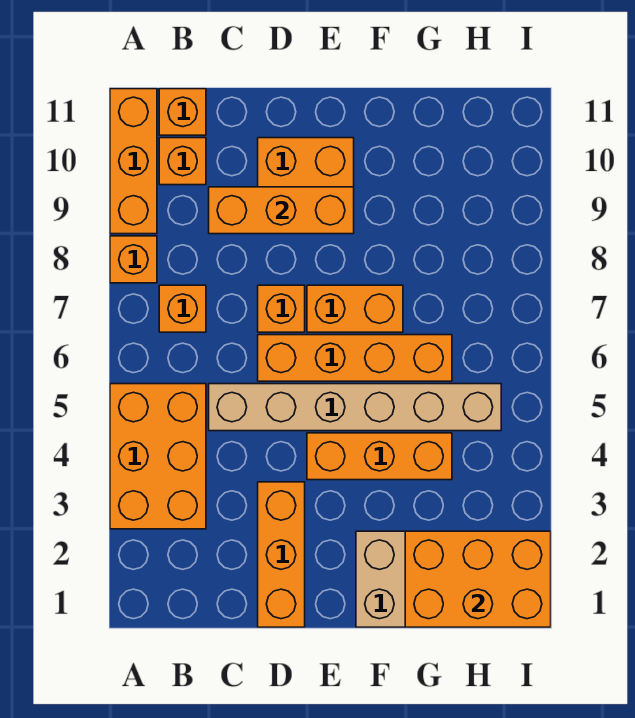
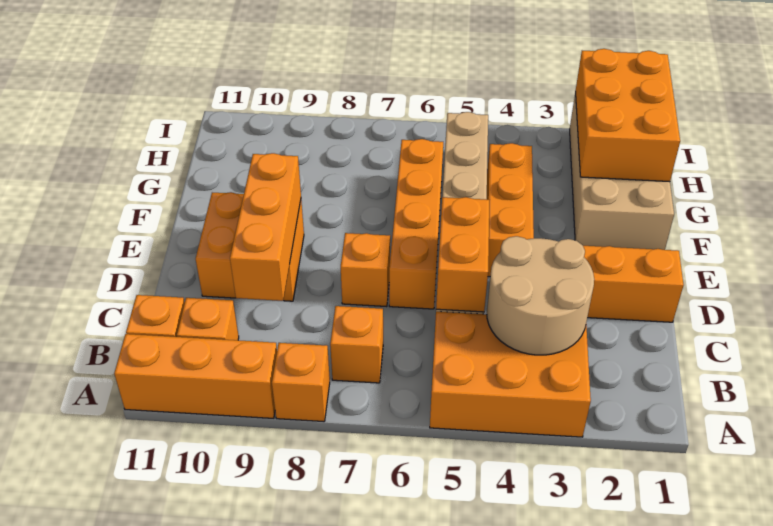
none -> tan 2x2 round brick [487,236,594,355]
orange 1x2 brick [307,285,403,332] -> orange 1x2 brick moved to [436,197,489,312]

